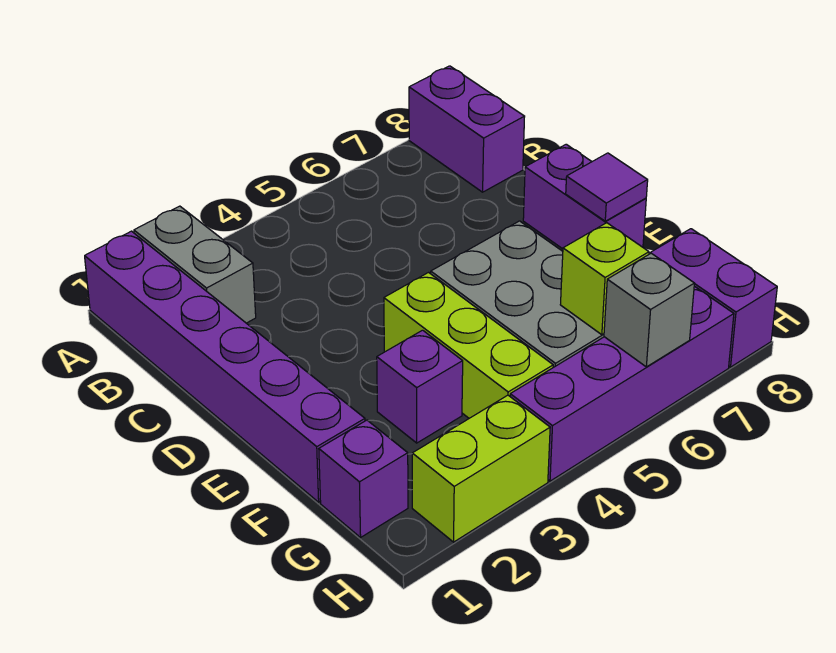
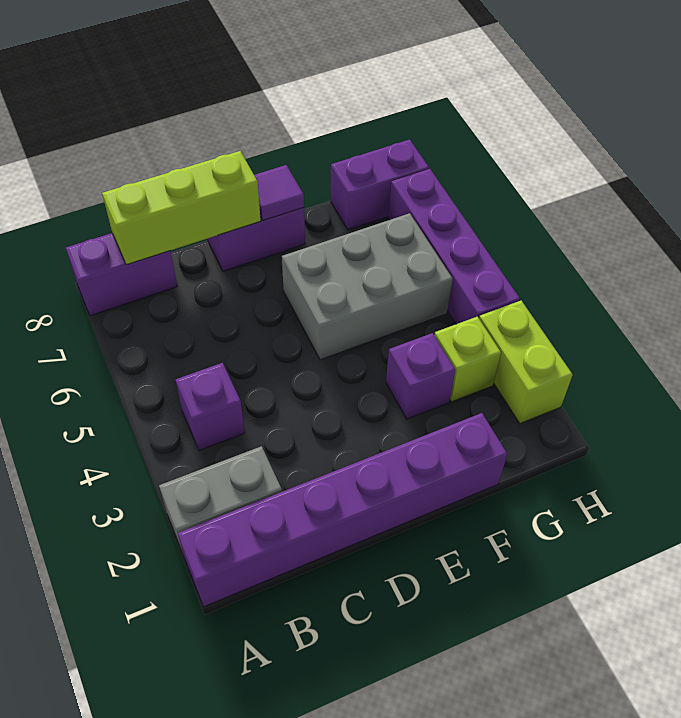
lime 1x3 brick [384,273,553,418] -> lime 1x3 brick moved to [102,151,261,265]
purple 1x1 brick [319,420,408,537] -> purple 1x1 brick moved to [176,363,245,450]
lime 1x1 brick [560,223,649,335] -> lime 1x1 brick moved to [434,317,501,402]
grey 1x1 brick [604,253,694,367] -> none

